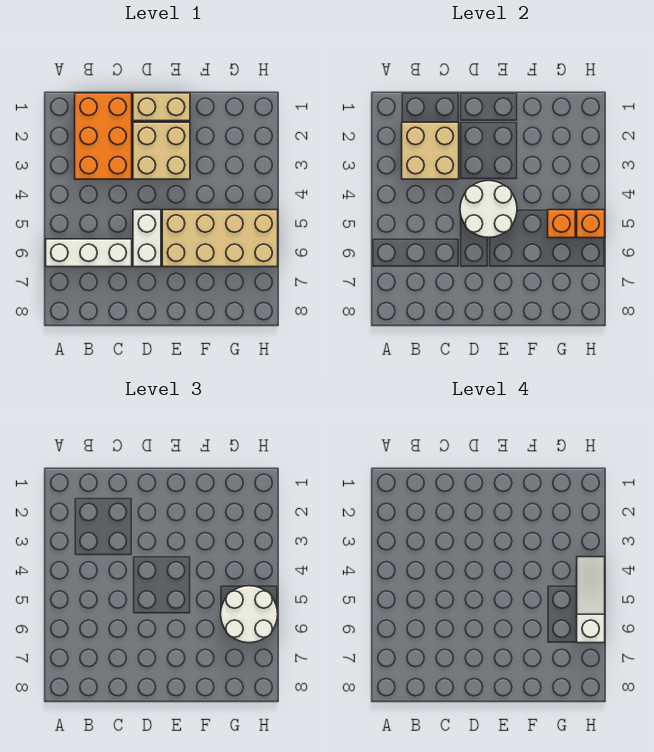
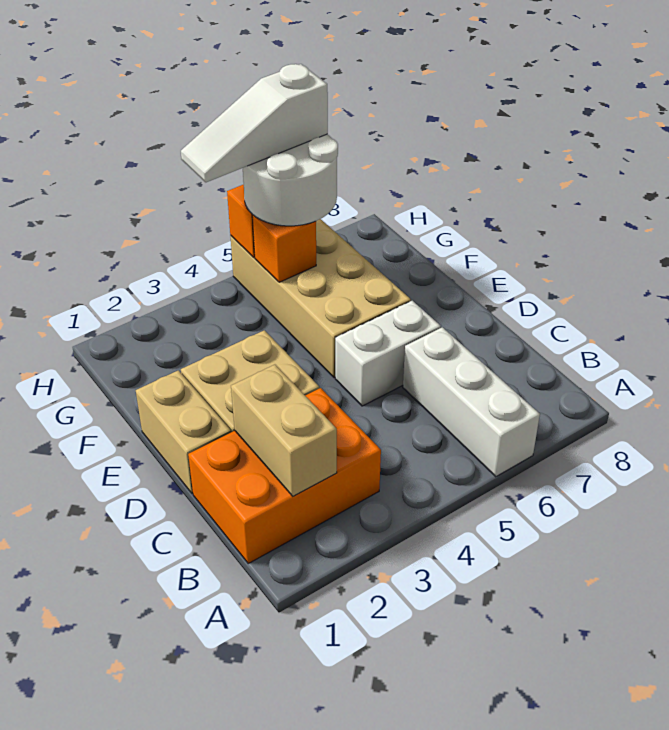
tan 2x2 brick [402,122,459,179] -> tan 1x2 brick [231,365,337,496]
white 2x2 round brick [460,181,517,238] -> none

